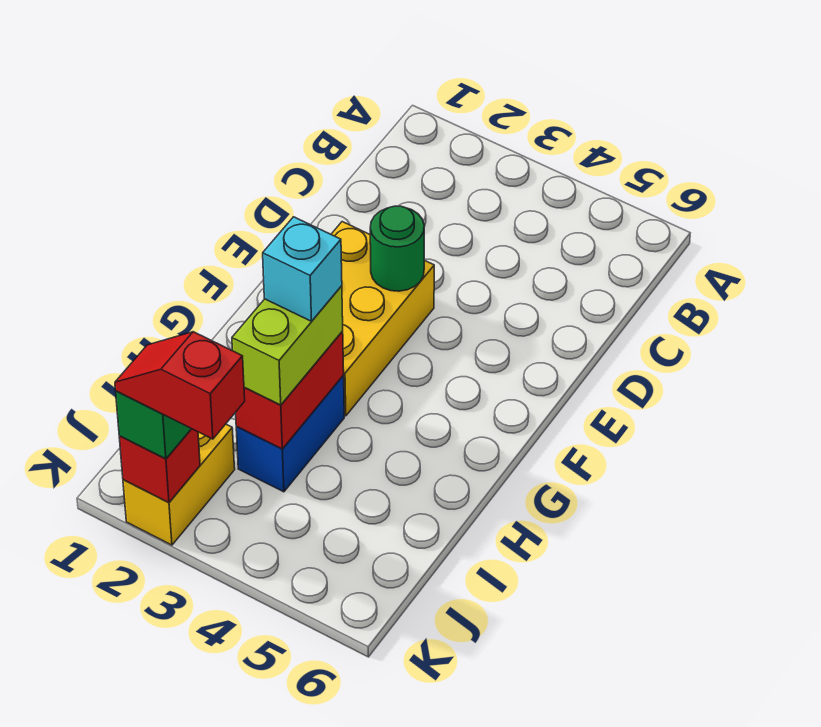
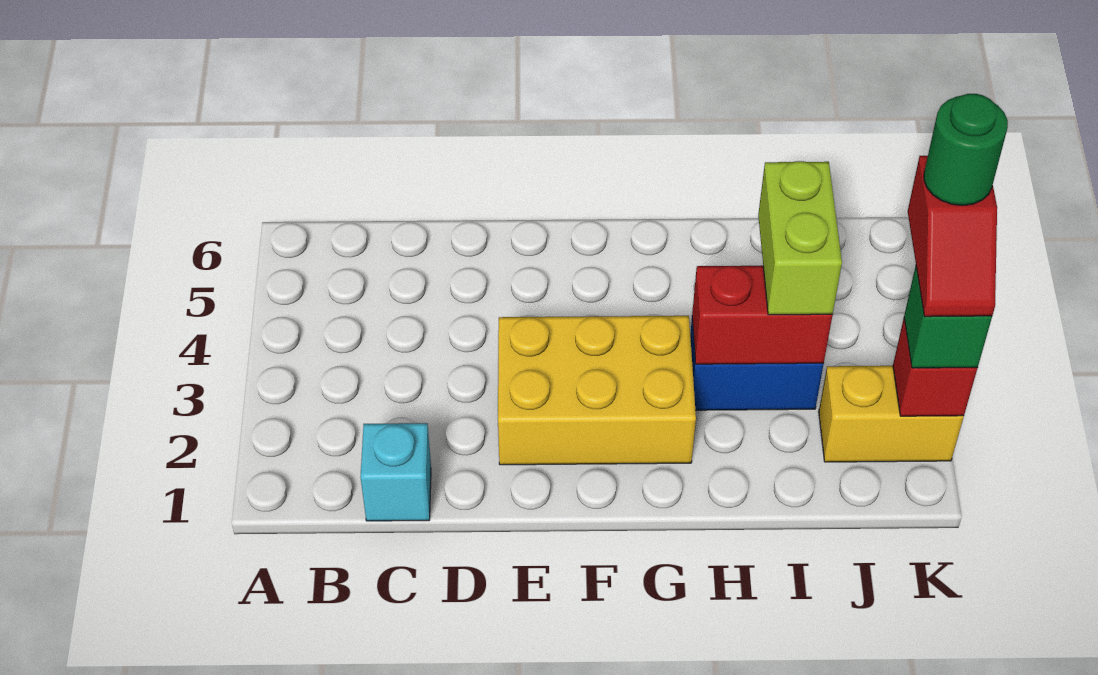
green 1x1 round brick [370,206,424,291] -> green 1x1 round brick moved to [924,94,1008,205]
lime 1x2 brick [232,286,343,405] -> lime 1x2 brick turned to [758,161,842,315]
cyan 1x1 brick [263,217,342,321] -> cyan 1x1 brick moved to [361,423,431,521]

